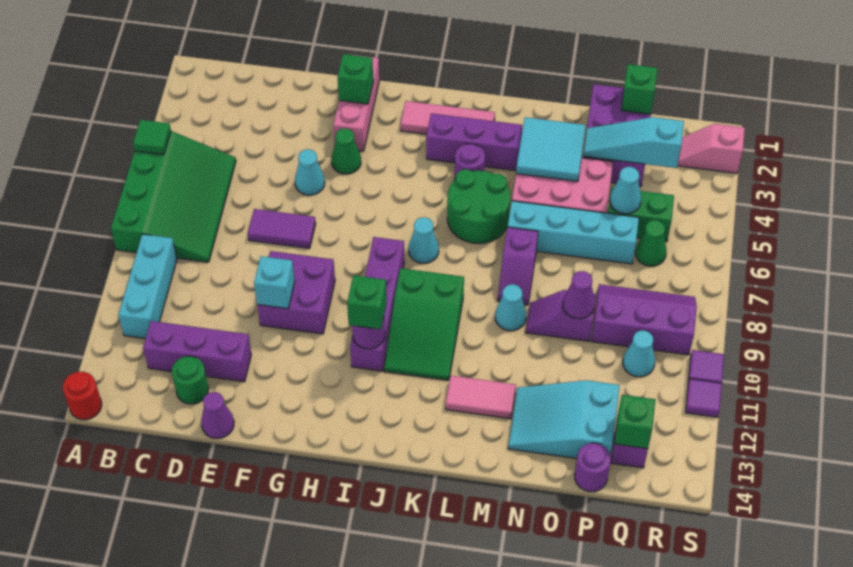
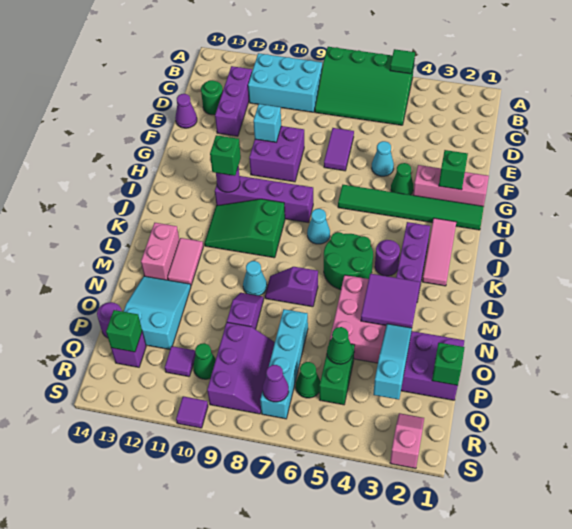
red 1x1 round brick [63,372,102,420] -> none
cyan 1x3 brick [118,234,177,339] -> cyan 2x3 brick [248,53,322,112]
none -> green 1x6 tile [338,185,484,230]
none -> pink 1x2 brick [141,223,179,280]
cyan 2x2 tile [516,117,586,181] -> purple 2x2 tile [361,274,420,328]
cyan 1x4 brick [508,201,639,264] -> cyan 1x4 brick moved to [260,309,308,419]
purple 1x1 cone [563,271,595,319] -> purple 1x1 cone moved to [263,365,289,402]
cyan 1x1 cone [610,167,641,214] -> green 1x1 cone [327,327,353,364]
cyan 1x1 cone [623,331,655,377] -> green 1x1 cone [193,343,216,379]
purple 1x1 tile [686,379,722,417] -> purple 1x1 tile moved to [165,346,196,376]

